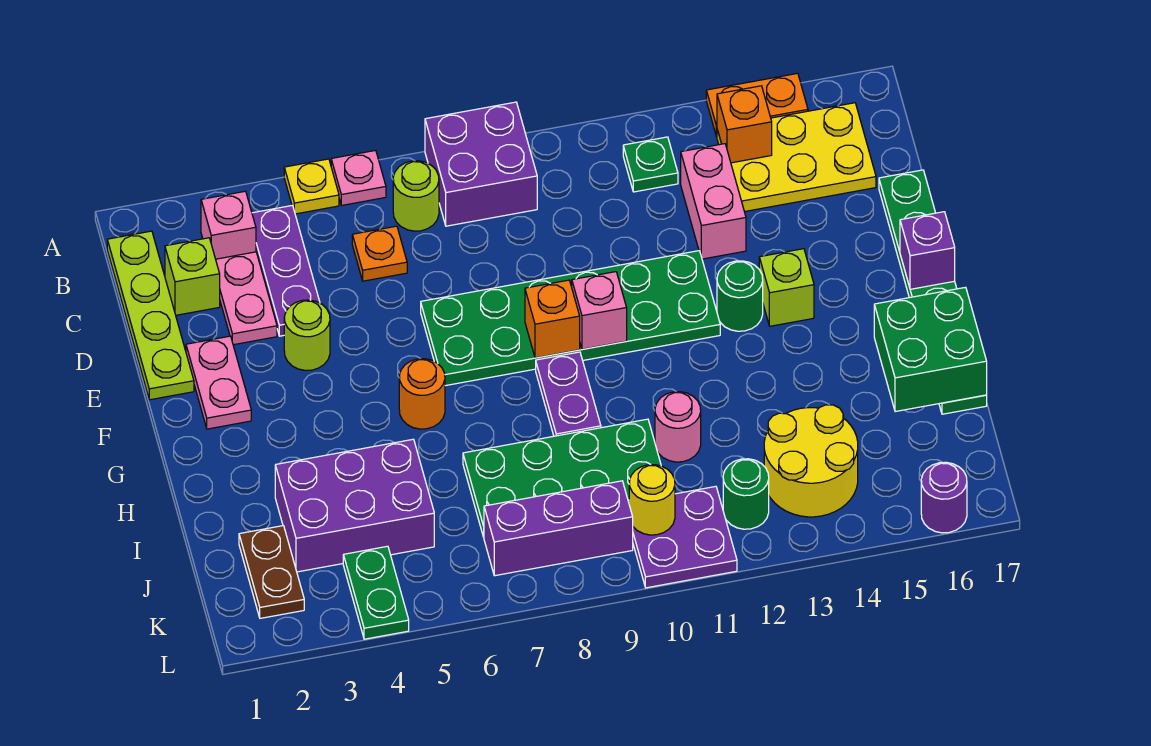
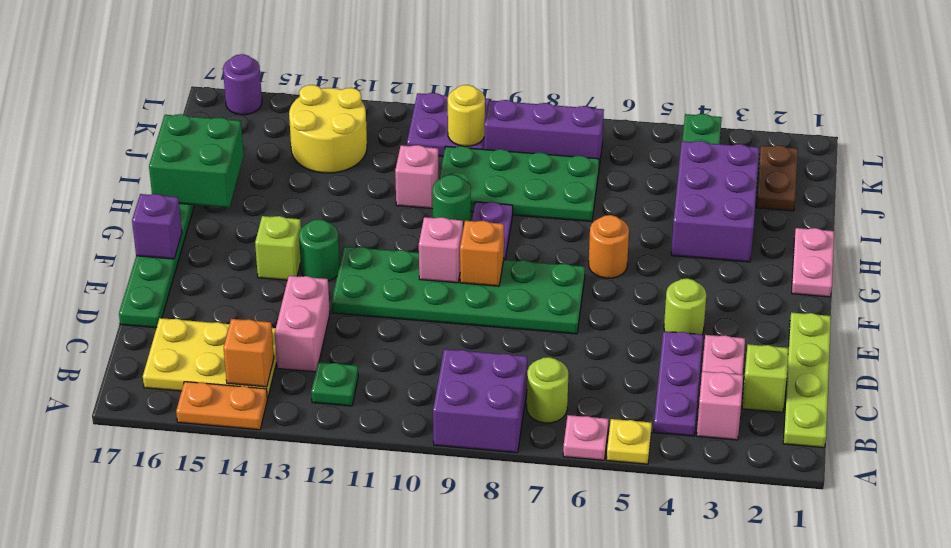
orange 1x1 plate [352,226,407,281] -> none
pink 1x2 plate [186,336,251,429] -> pink 1x2 plate moved to [792,228,834,297]
purple 2x3 brick [275,439,434,572] -> purple 2x3 brick turned to [671,141,759,262]
pink 1x1 round brick [655,392,701,462] -> pink 1x1 brick [395,145,439,209]
green 1x1 round brick [723,459,769,529] -> green 1x1 round brick moved to [432,175,471,229]

